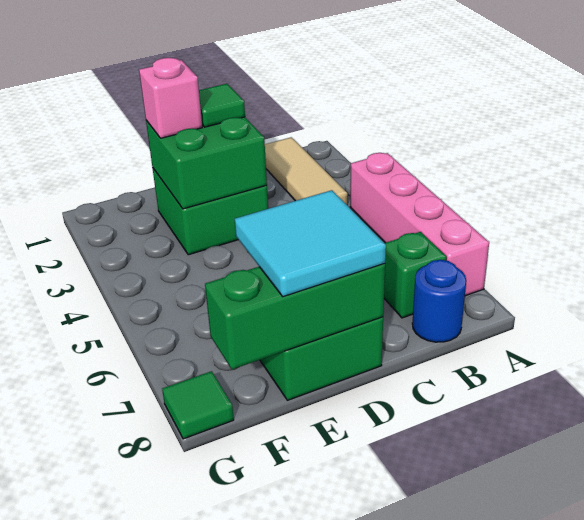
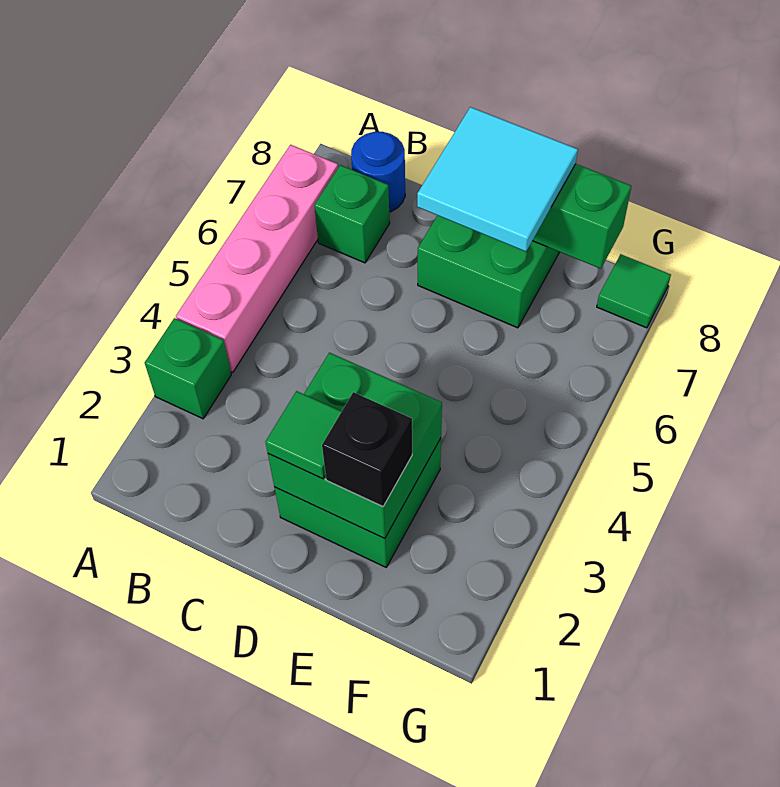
none -> green 1x1 brick [145,318,231,419]
tan 1x3 tile [265,137,348,205] -> none
pink 1x1 brick [139,58,202,138] -> black 1x1 brick [322,392,412,507]

